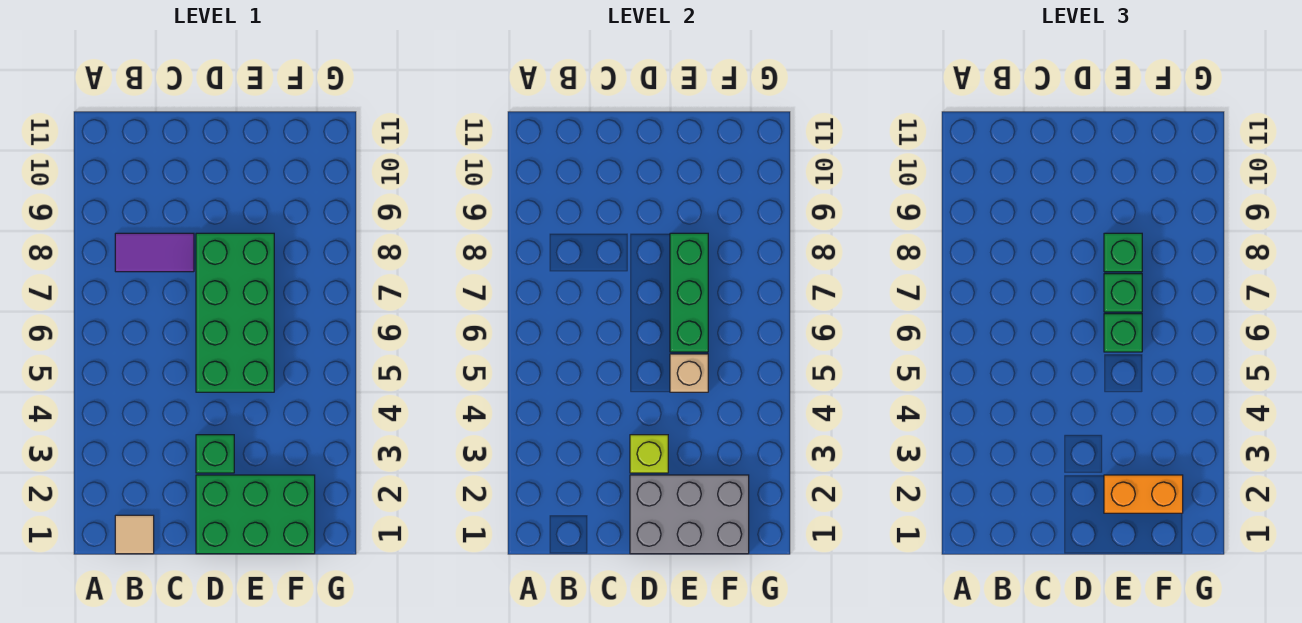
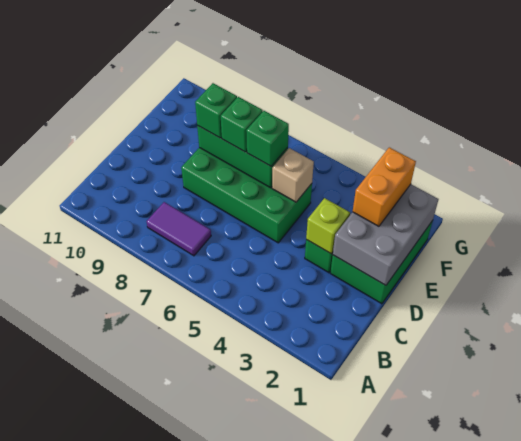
tan 1x1 tile [115,515,154,554] -> none
purple 1x2 tile [115,233,194,272] -> purple 1x2 tile turned to [147,202,211,256]

